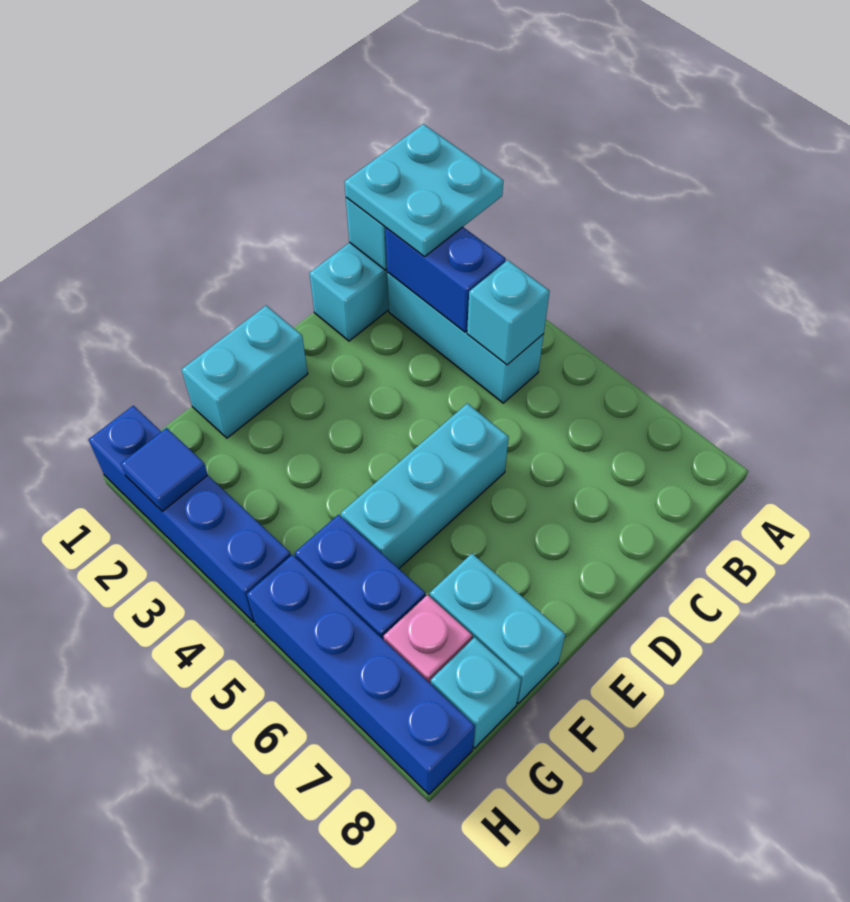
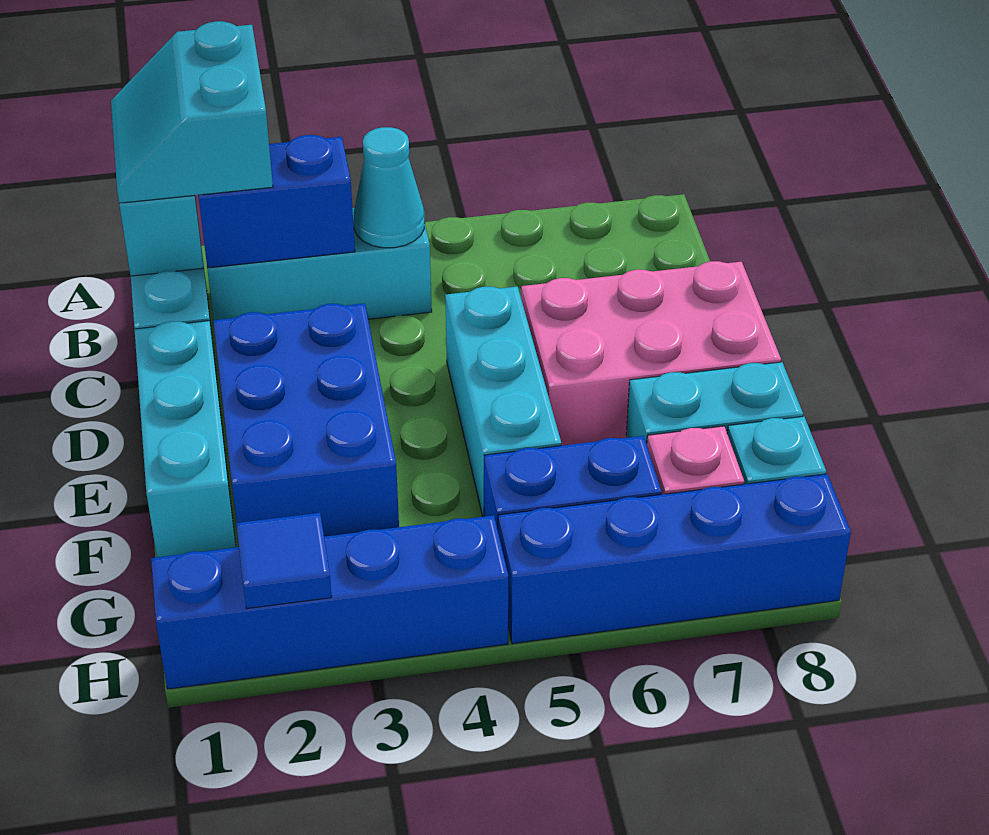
cyan 2x2 plate [345,124,503,257] -> cyan 2x2 slope [111,21,273,203]
cyan 1x1 brick [467,260,550,365] -> cyan 1x1 cone [354,127,425,248]
none -> blue 2x3 brick [213,303,399,537]
none -> pink 2x3 brick [521,261,781,446]
cyan 1x2 brick [182,306,308,438] -> cyan 1x3 brick [134,321,236,557]

